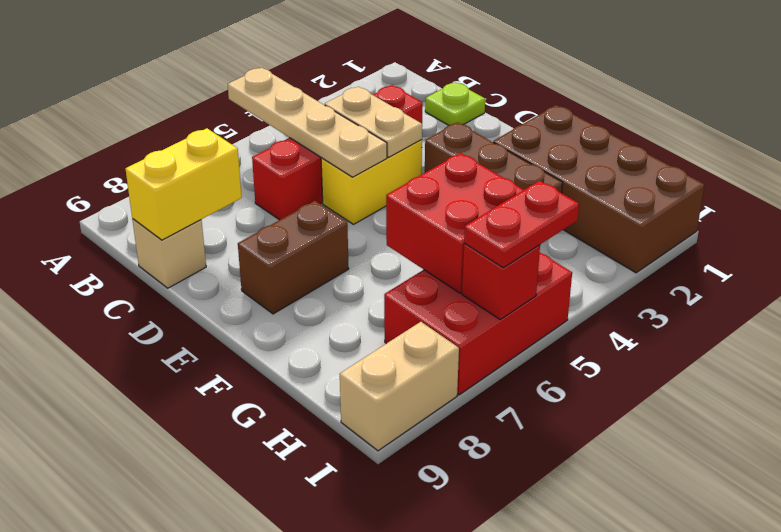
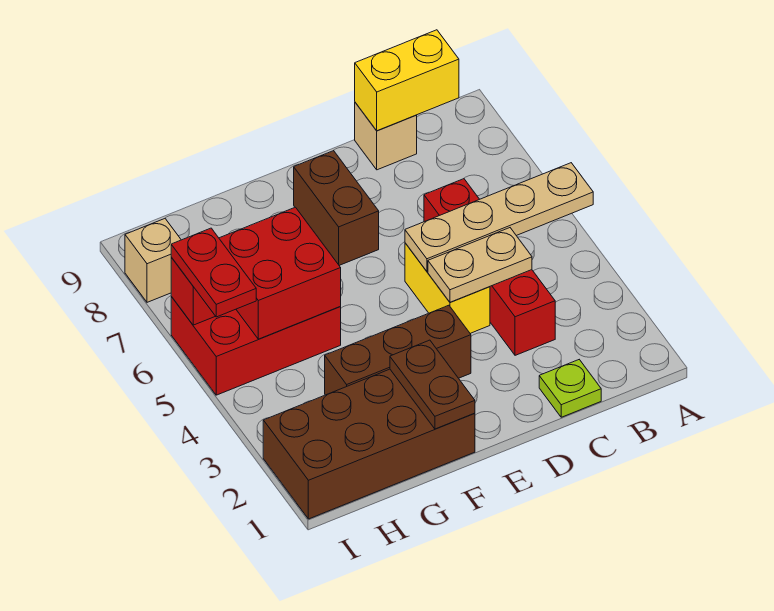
yellow 1x2 brick [126,128,242,240] -> yellow 1x2 brick turned to [355,30,459,131]
none -> brown 1x2 plate [390,340,475,429]
red 2x3 brick [384,253,572,395] -> red 2x3 brick turned to [171,297,341,395]
tan 1x2 brick [340,322,459,451] -> tan 1x1 brick [125,219,181,302]

